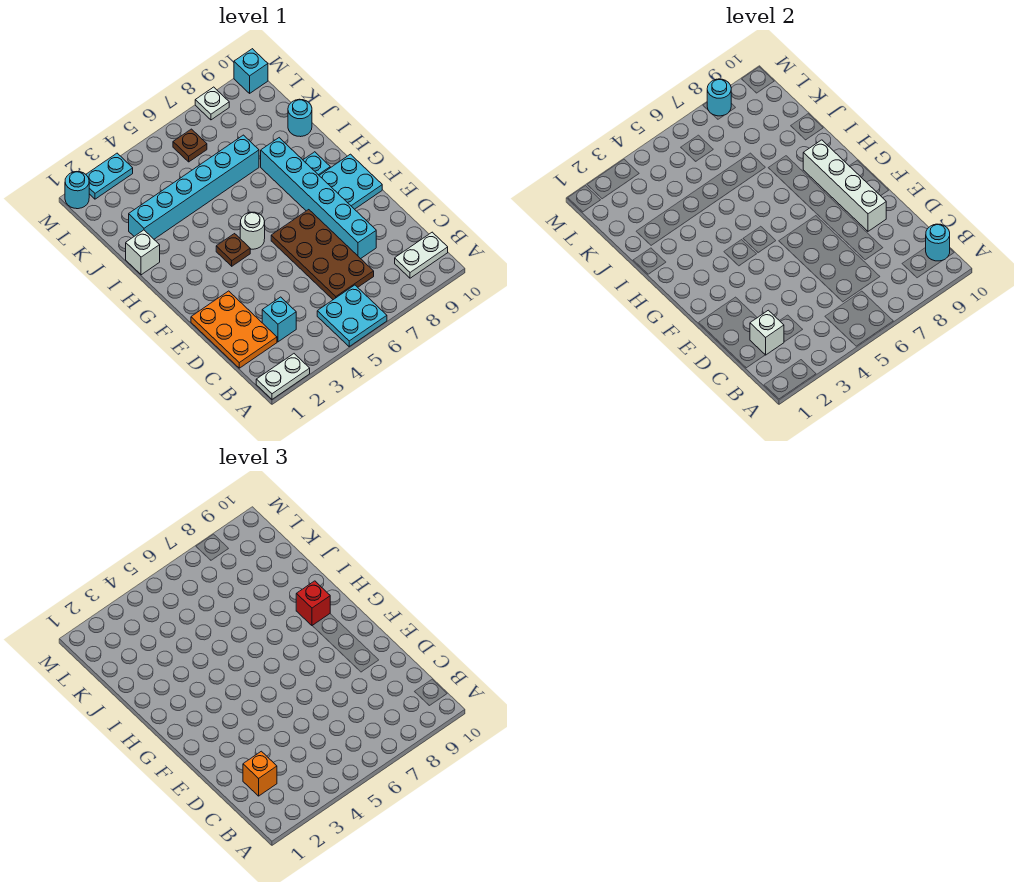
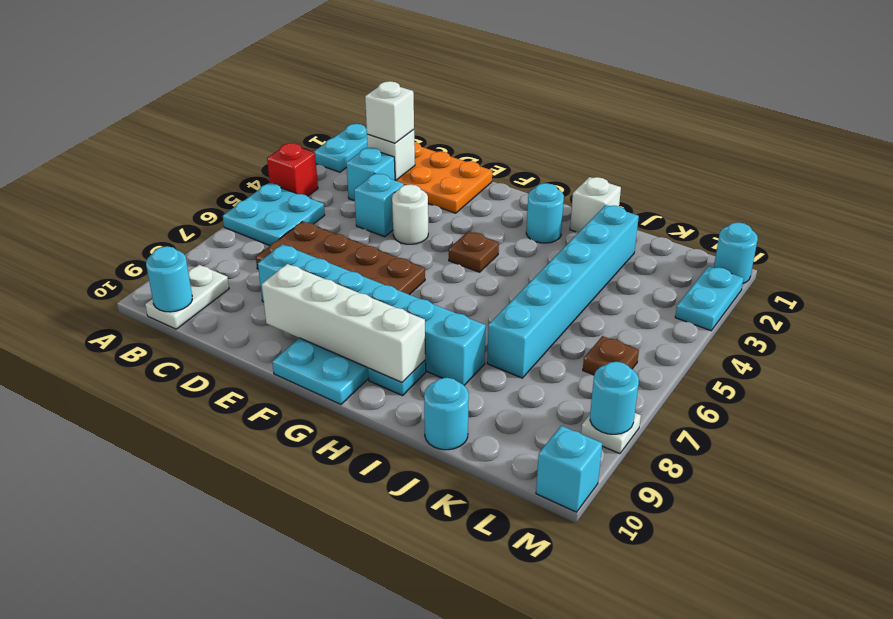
white 1x2 plate [256,354,310,399] -> cyan 1x2 plate [314,124,368,172]
orange 1x1 brick [243,751,277,796] -> white 1x1 brick [365,81,414,143]
none -> cyan 1x1 brick [354,174,404,237]
white 1x1 round brick [240,212,265,249] -> white 1x1 round brick moved to [392,184,428,244]
none -> cyan 1x1 round brick [526,183,564,243]
red 1x1 brick [296,581,330,626] -> red 1x1 brick moved to [267,143,318,196]

